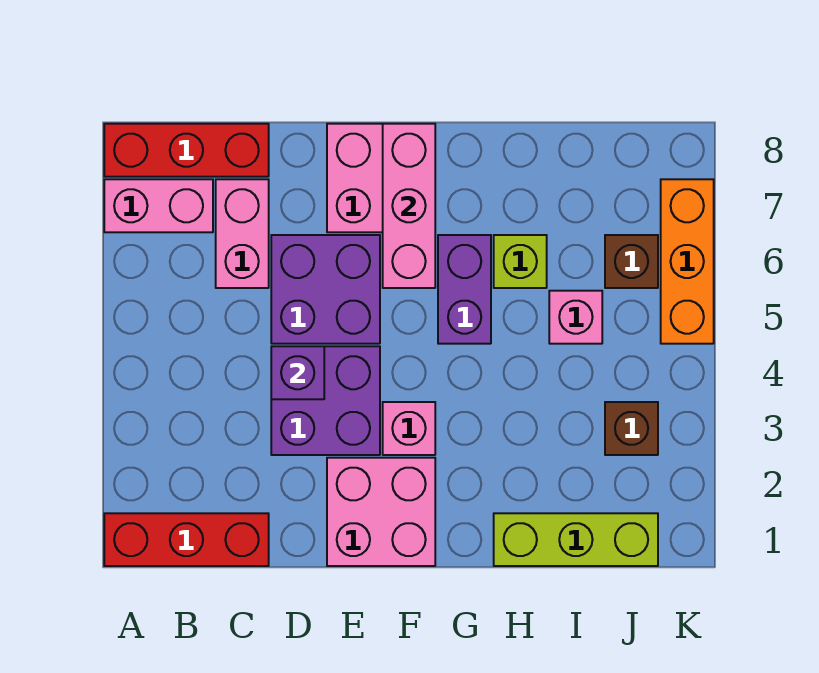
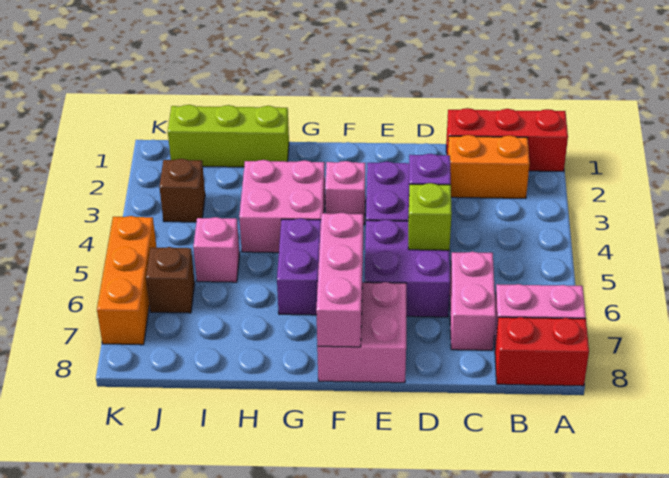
red 1x3 brick [104,124,269,177] -> red 1x2 brick [495,317,589,386]
none -> orange 1x2 brick [448,135,530,198]
pink 2x2 brick [327,458,435,566] -> pink 2x2 brick moved to [239,160,325,253]
lime 1x1 brick [494,235,547,288] -> lime 1x1 brick moved to [408,183,452,250]

